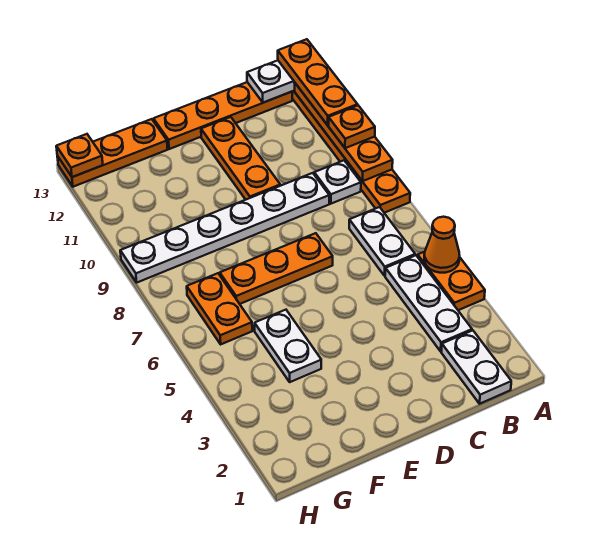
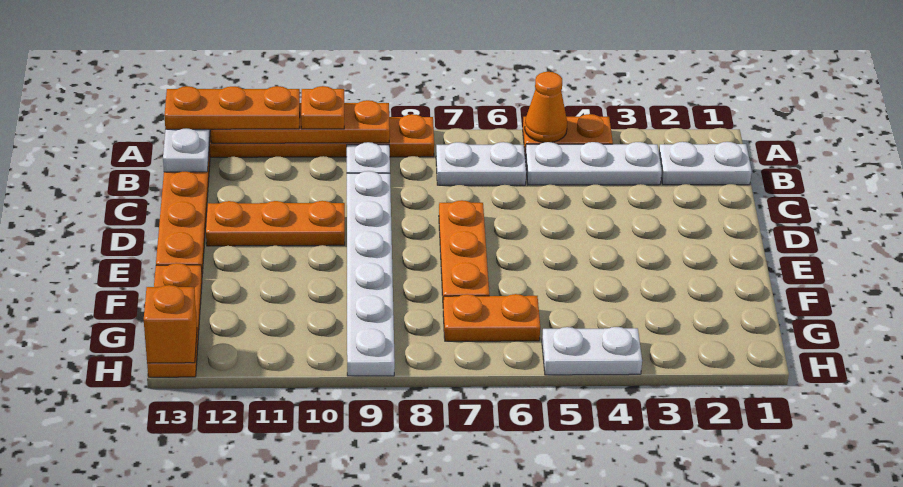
white 1x2 plate [255,310,321,382] -> white 1x2 plate moved to [542,327,642,375]
orange 1x1 plate [56,134,103,177] -> orange 1x1 brick [144,285,197,363]

